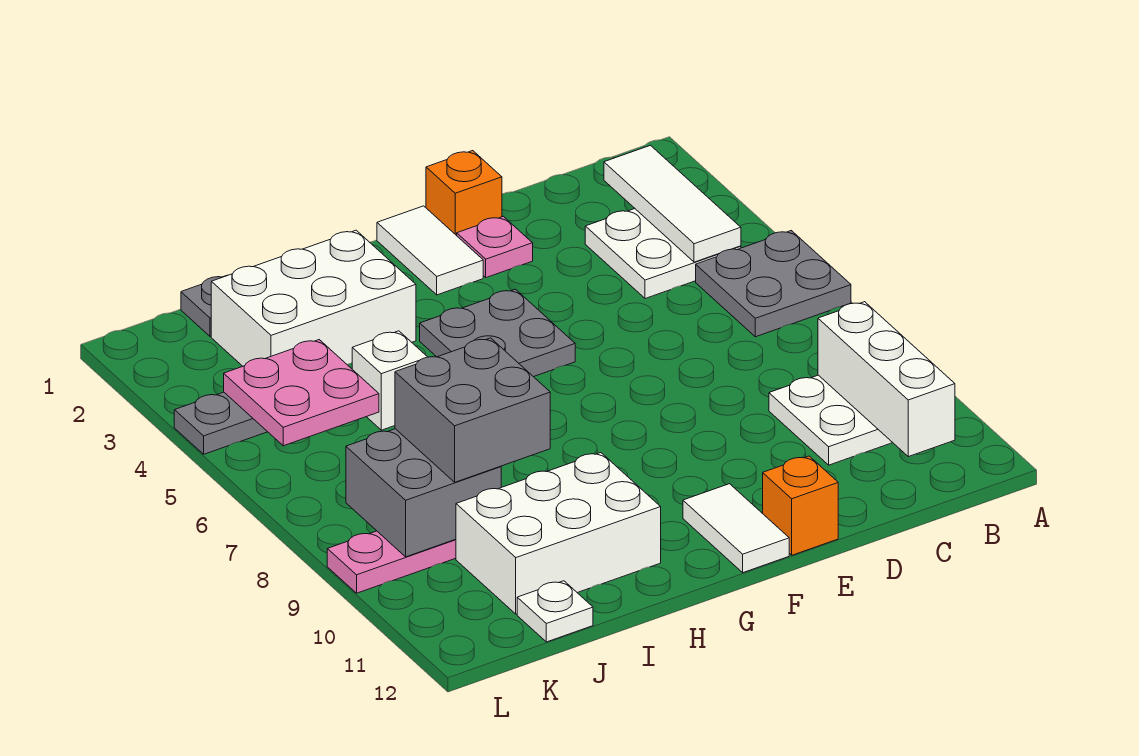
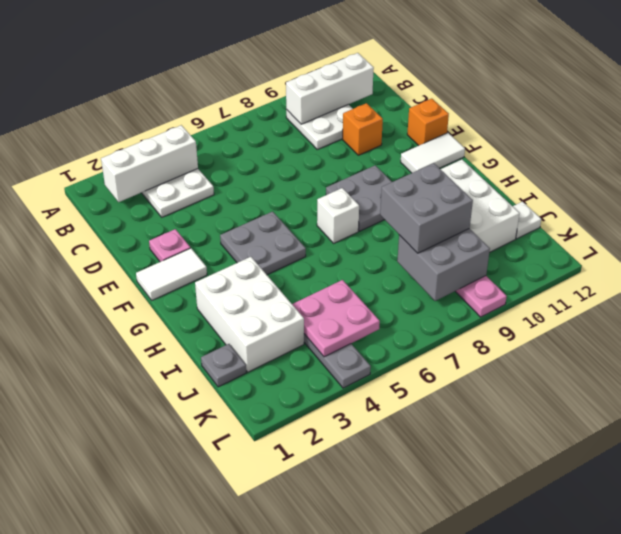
grey 2x2 plate [696,231,851,337] -> grey 2x2 plate moved to [326,165,392,231]
white 1x3 tile [604,145,741,262] -> white 1x3 brick [101,125,198,202]
orange 1x1 brick [426,151,502,236] -> orange 1x1 brick moved to [343,103,383,155]
white 1x1 brick [352,331,427,430] -> white 1x1 brick moved to [317,188,359,243]

